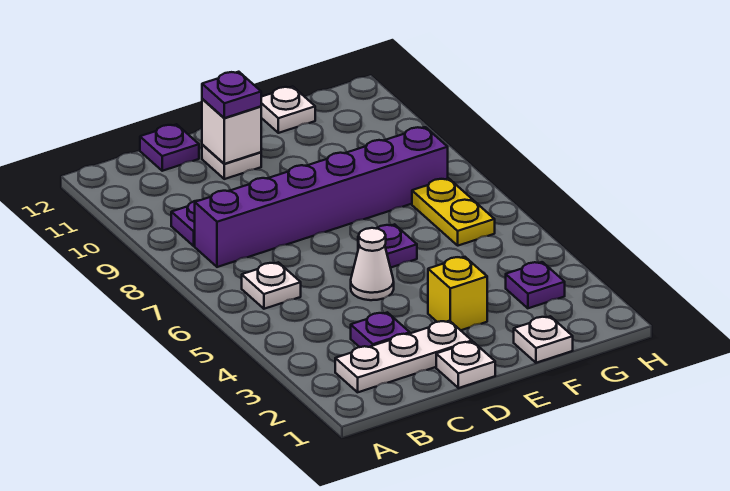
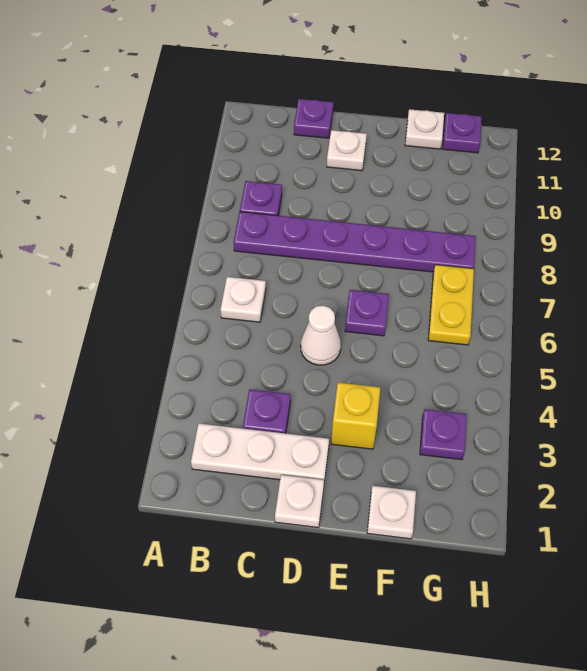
purple 1x6 brick [195,127,448,267] -> purple 1x6 plate [234,212,476,272]
white 1x1 brick [202,99,261,164] -> none
purple 1x1 plate [202,72,261,118] -> purple 1x1 plate moved to [443,113,482,153]

